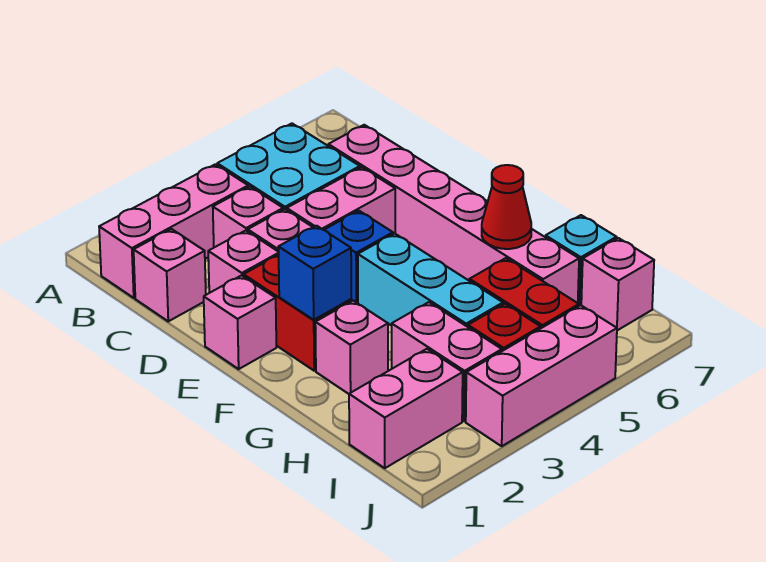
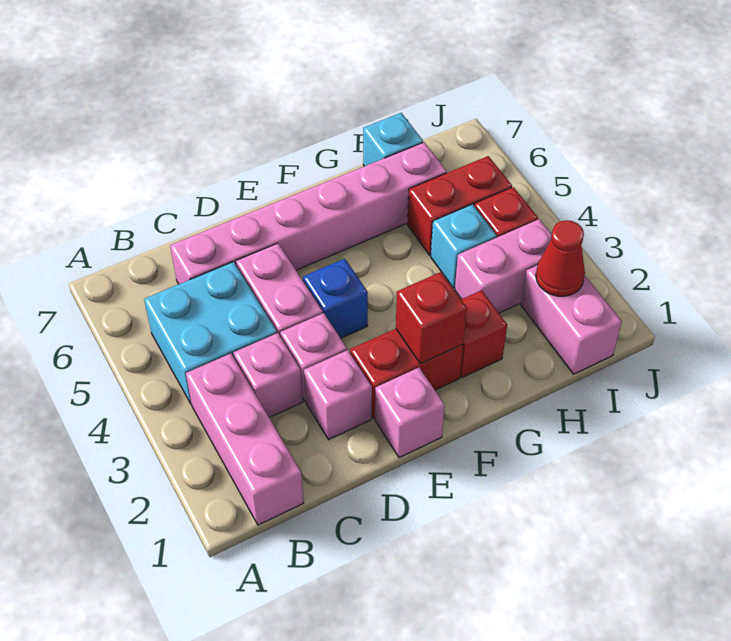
pink 1x1 brick [134,229,206,321] -> none
blue 1x1 brick [278,226,351,320] -> red 1x1 brick [396,272,467,364]
cyan 1x3 brick [358,233,503,327] -> cyan 1x1 brick [431,204,497,288]
pink 1x1 brick [315,301,388,394] -> red 1x1 brick [460,290,507,377]
red 1x1 cone [482,165,531,249] -> red 1x1 cone moved to [536,220,585,296]
pink 1x1 brick [581,238,654,330] -> none
pink 1x3 brick [466,305,617,446] -> none

